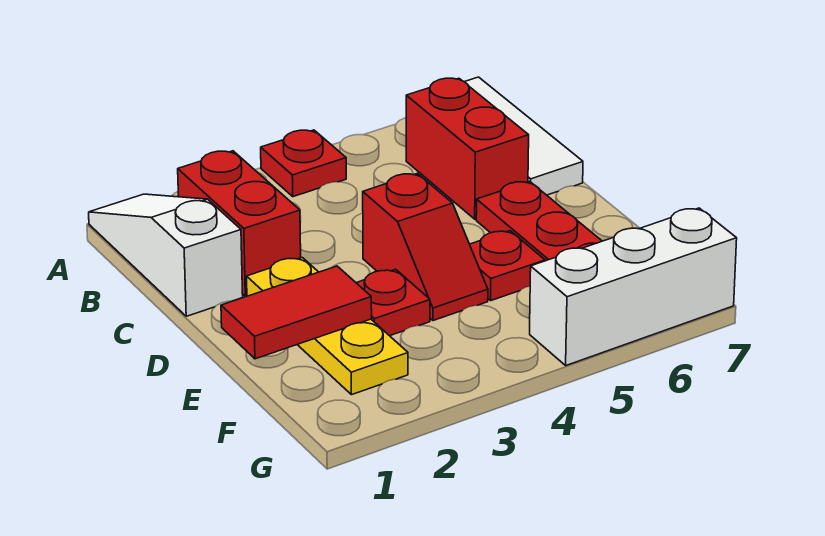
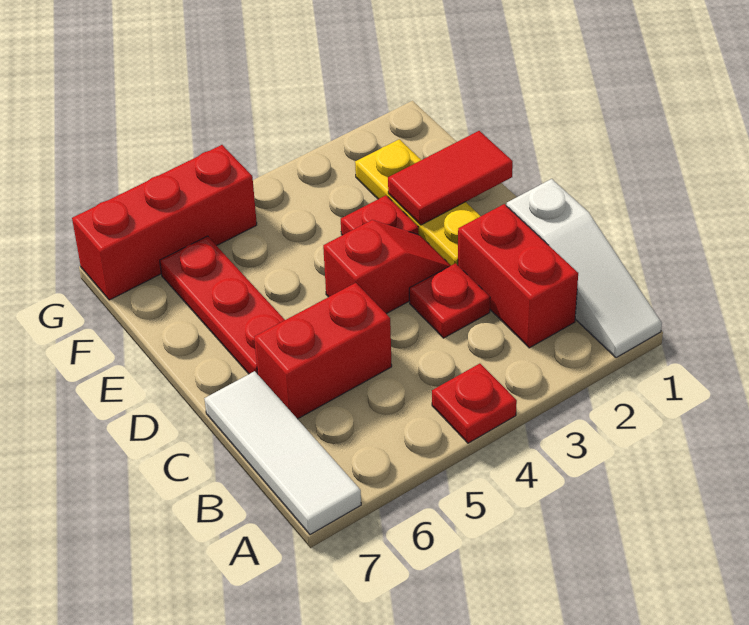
red 1x2 brick [406,78,529,219] -> red 1x2 brick turned to [254,283,392,419]
red 1x2 slope [363,173,488,321] -> red 1x2 slope turned to [323,220,451,314]
red 1x1 plate [470,231,545,300] -> red 1x1 plate moved to [409,263,490,338]
white 1x3 brick [530,208,737,365] -> red 1x3 brick [72,145,257,300]

